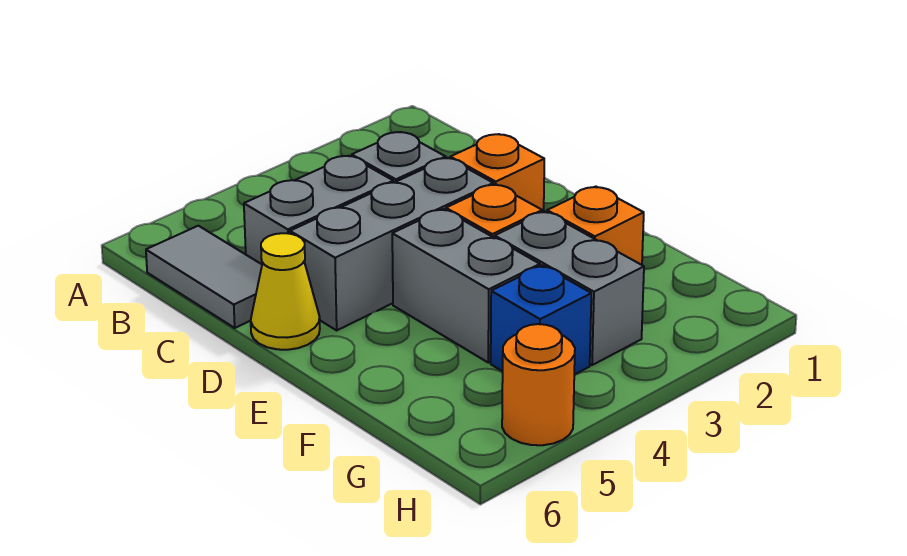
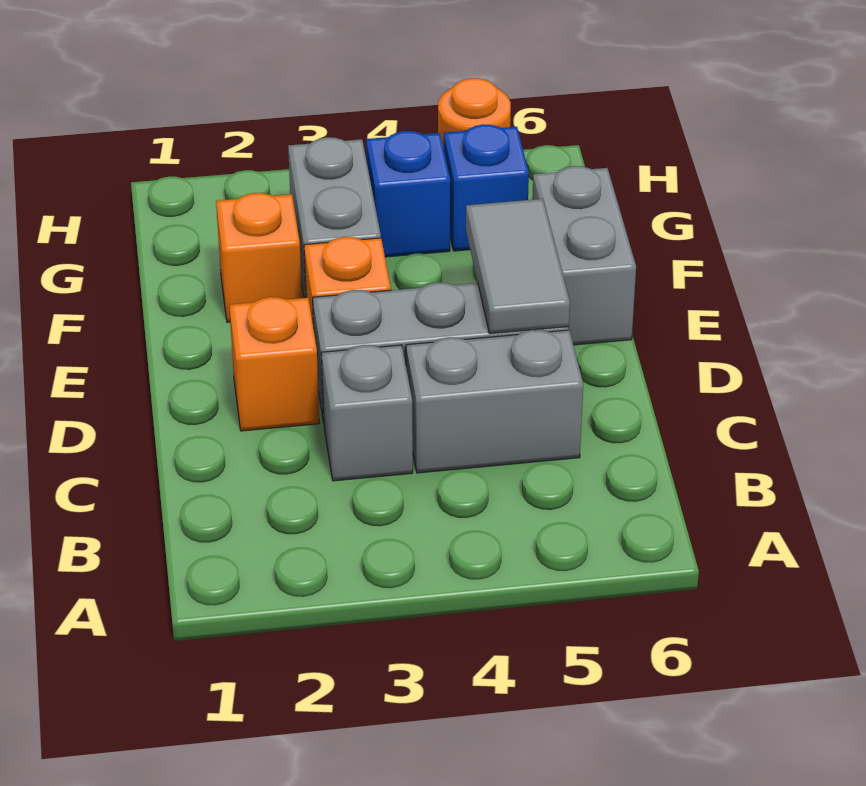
grey 1x2 tile [146,226,262,328] -> grey 1x2 tile moved to [466,199,570,334]
yellow 1x1 cone [251,233,320,350] -> none
grey 1x2 brick [392,209,540,363] -> grey 1x2 brick moved to [532,166,636,345]
none -> blue 1x1 brick [444,125,529,251]

